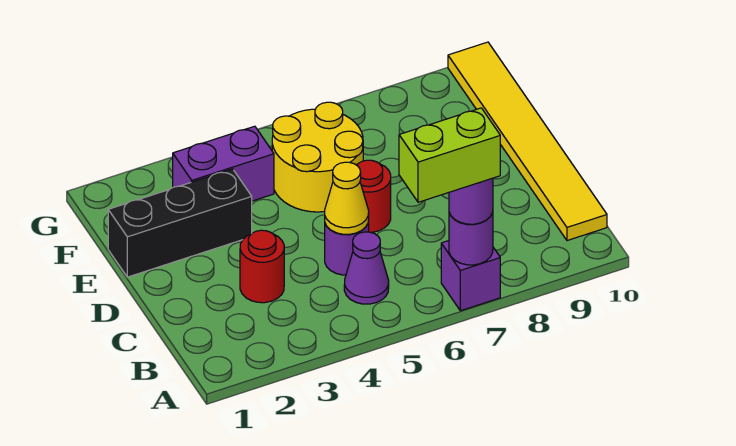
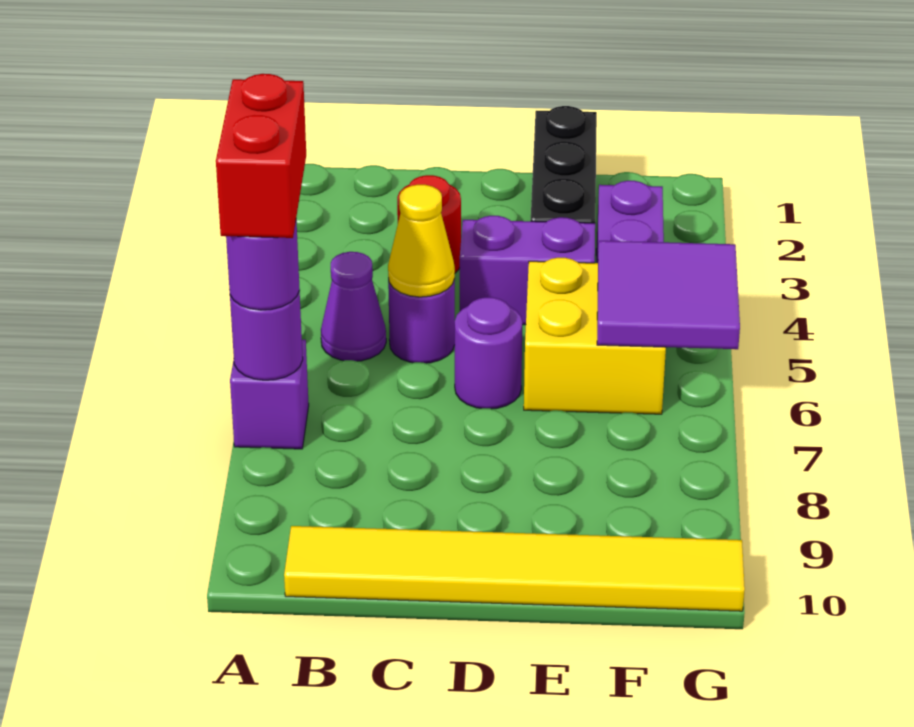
lime 1x2 brick [399,108,500,202] -> red 1x2 brick [216,74,306,238]
none -> purple 1x2 brick [460,216,595,325]
red 1x1 round brick [357,160,391,232] -> purple 1x1 round brick [455,297,522,409]
yellow 2x2 round brick [272,102,363,212] -> yellow 2x2 brick [524,258,666,414]
none -> purple 2x2 tile [597,241,740,349]

